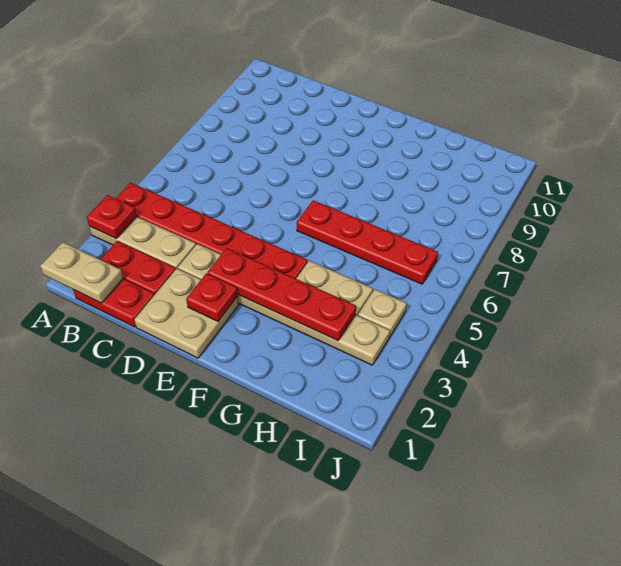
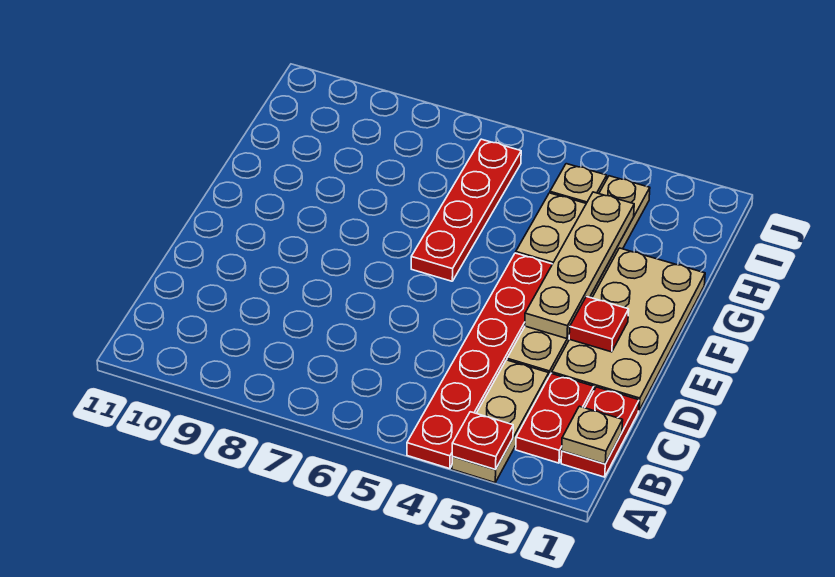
tan 1x2 plate [40,242,123,303] -> tan 1x1 plate [562,406,623,464]
tan 2x2 plate [134,268,239,358] -> tan 2x4 plate [552,248,705,410]
red 1x4 plate [207,248,356,341] -> tan 1x4 plate [525,192,634,339]

